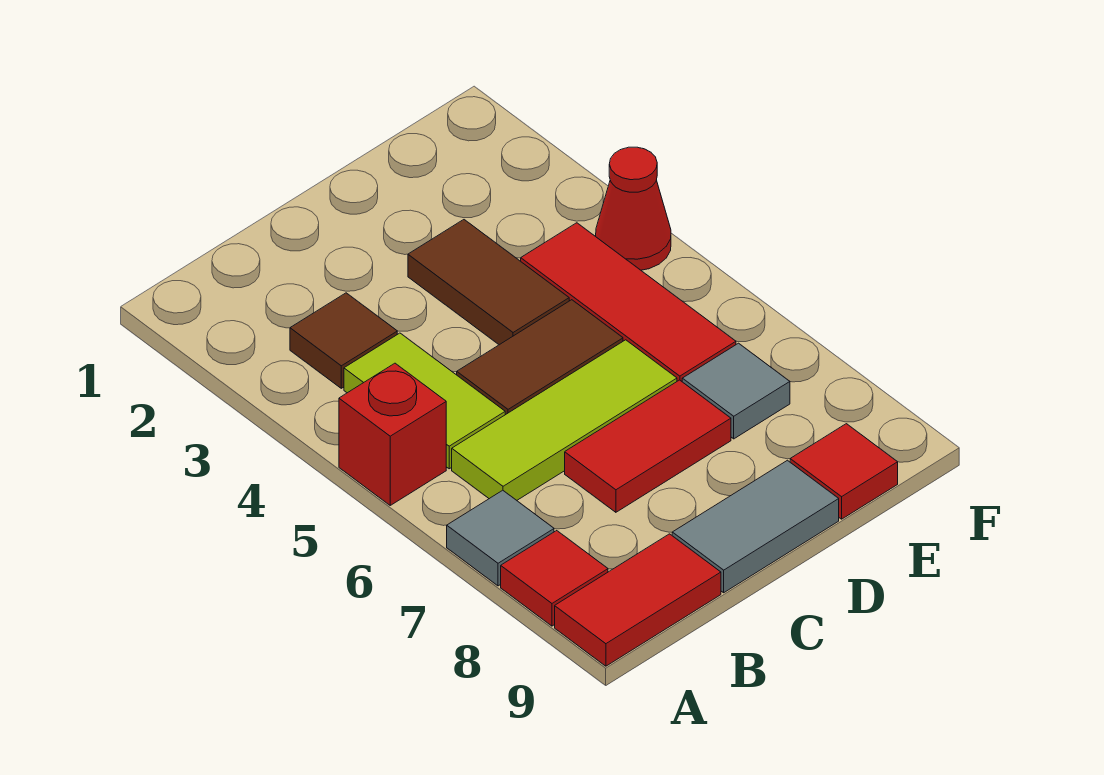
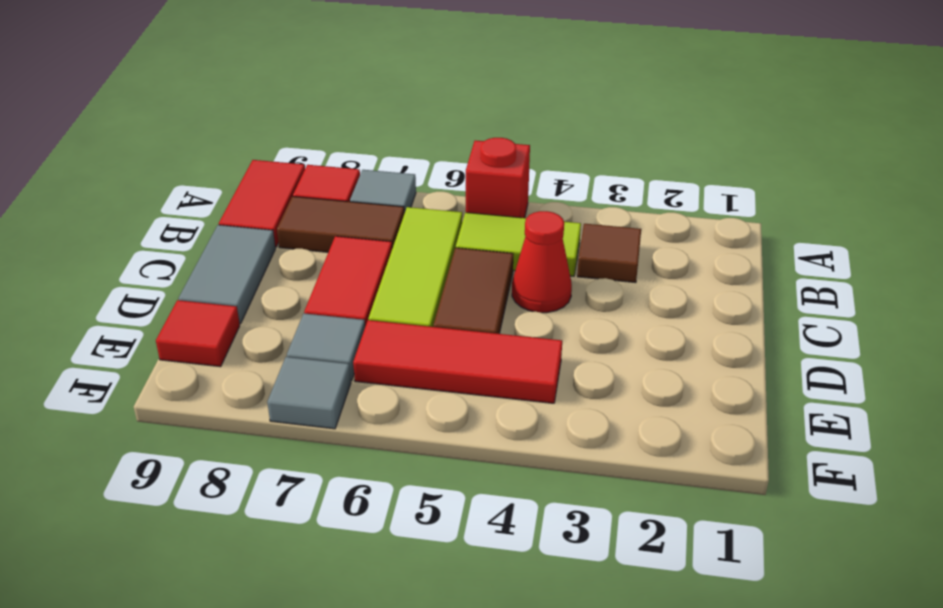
brown 1x2 tile [408,220,569,345] -> brown 1x2 tile moved to [277,196,404,252]
red 1x1 cone [596,147,671,270] -> red 1x1 cone moved to [512,211,572,313]
none -> grey 1x1 tile [267,357,351,429]

